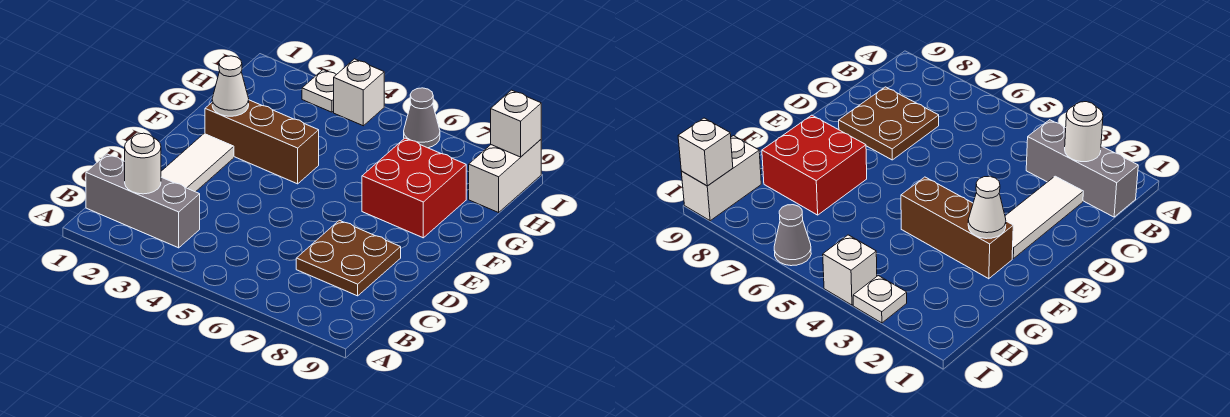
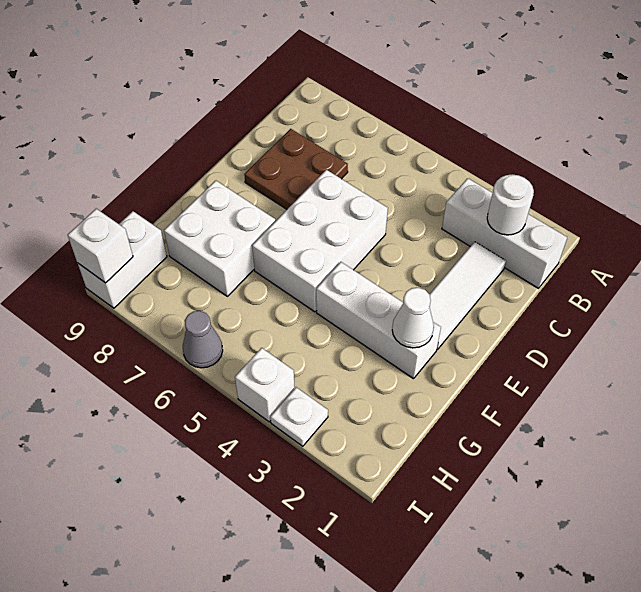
grey 1x3 brick [86,154,200,248] -> white 1x3 brick [442,178,567,288]
none -> white 2x3 brick [252,170,388,312]
brown 1x3 brick [205,100,319,184] -> white 1x3 brick [316,262,441,379]
red 2x2 brick [362,138,466,238] -> white 2x2 brick [164,181,275,296]

